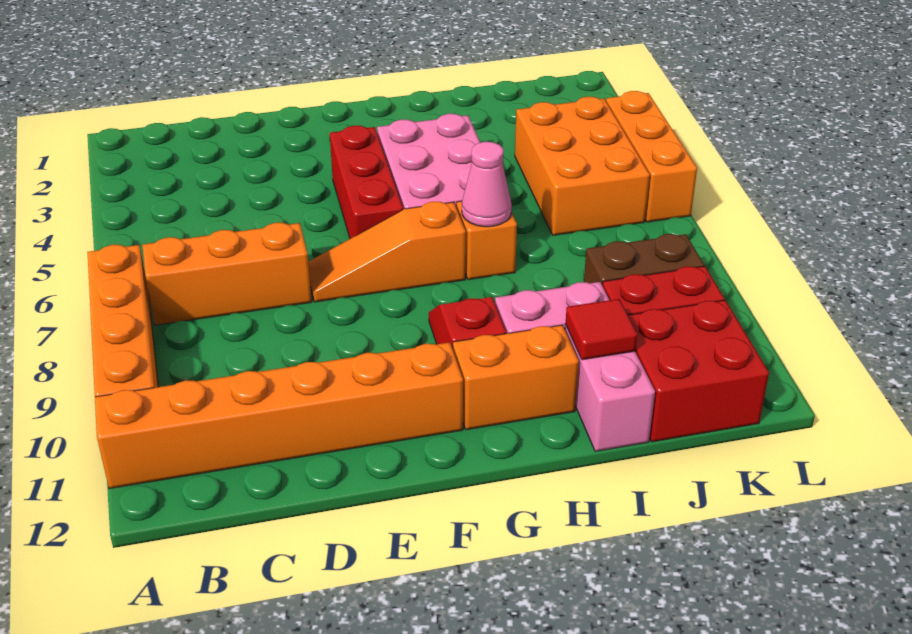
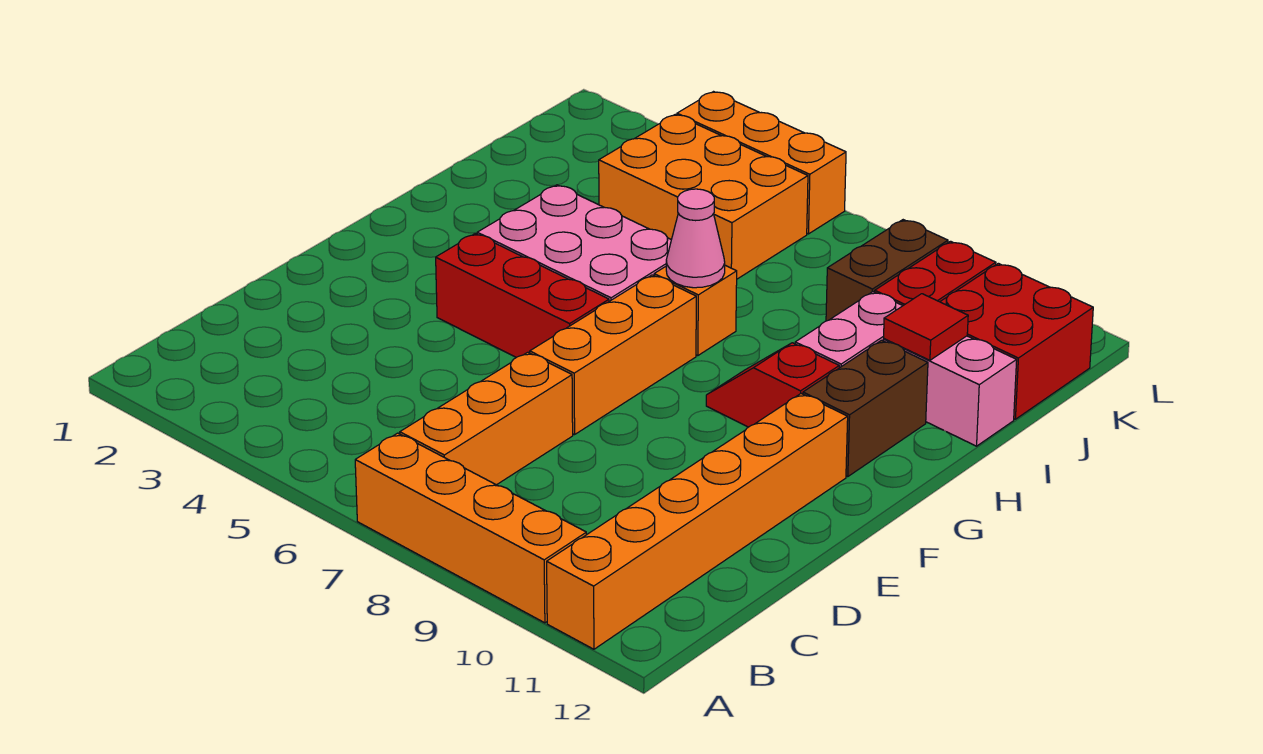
orange 1x3 slope [308,202,466,302] -> orange 1x3 brick [530,275,696,435]
orange 1x2 brick [453,325,579,430] -> brown 1x2 brick [803,340,928,477]

